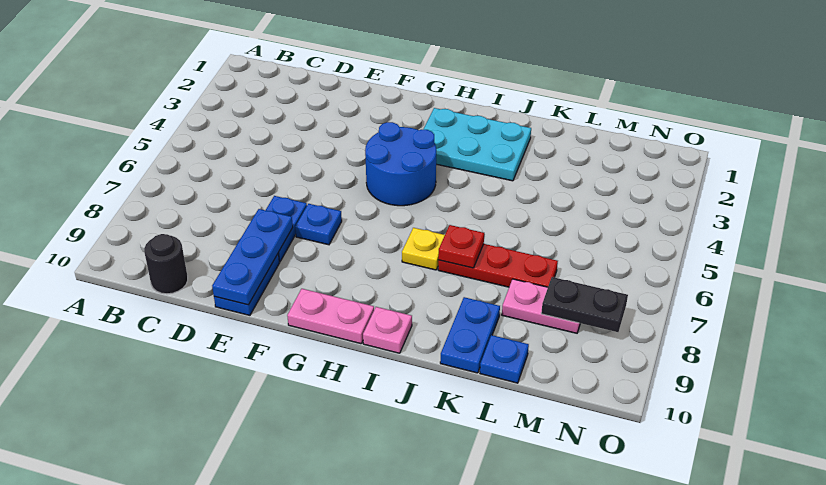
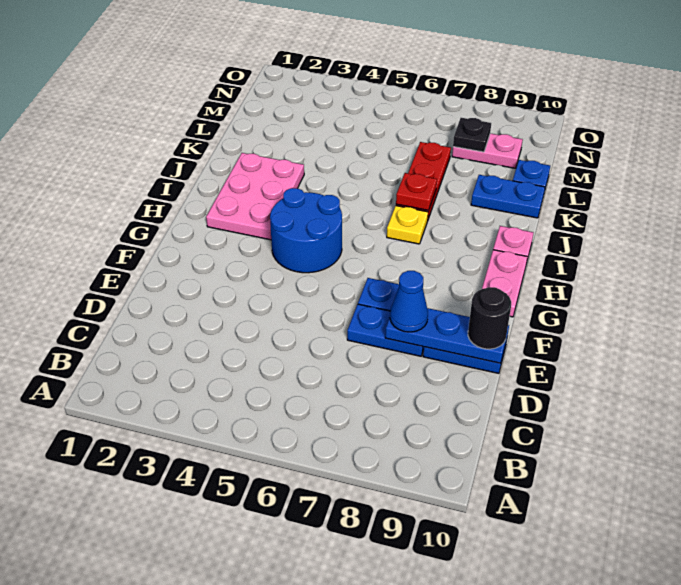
black 1x1 round brick [144,234,188,294] -> black 1x1 round brick moved to [468,287,511,349]
none -> blue 1x1 cone [390,271,428,332]
cyan 2x3 plate [423,108,531,181] -> pink 2x3 plate [206,153,304,240]
pink 1x2 plate [502,279,580,333] -> pink 1x2 plate turned to [452,133,523,168]
black 1x2 plate [541,277,628,332] -> black 1x1 plate [453,118,491,152]

